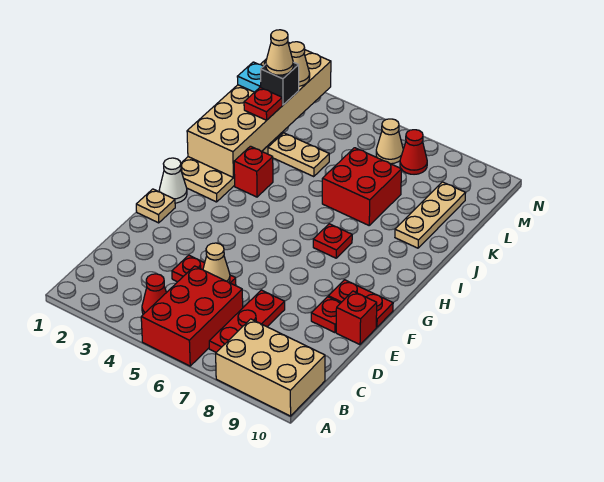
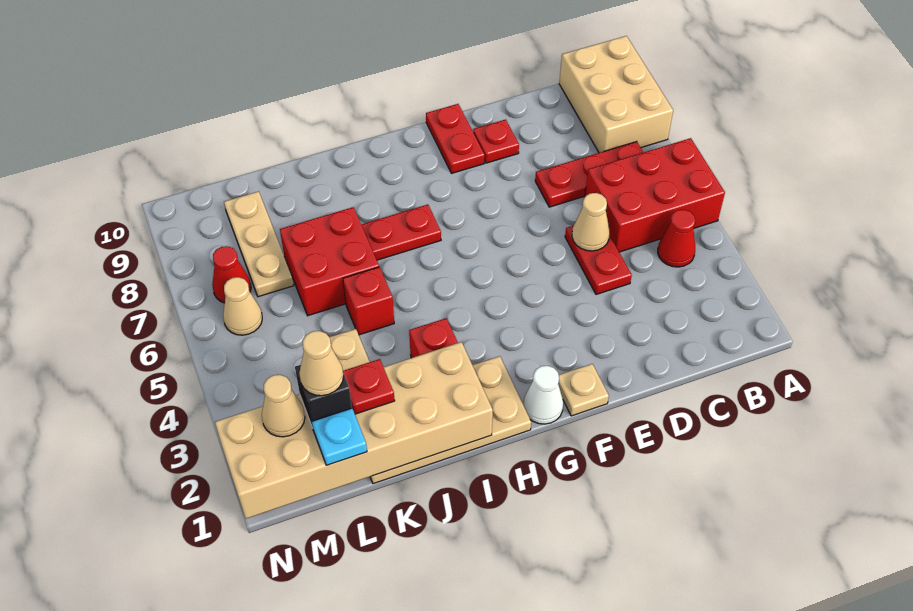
red 1x1 brick [336,291,377,345] -> red 1x1 brick moved to [343,267,394,335]
red 1x1 plate [313,224,352,258] -> red 1x2 plate [361,204,441,260]
tan 1x3 plate [395,182,466,248] -> tan 1x3 plate turned to [224,191,294,297]

